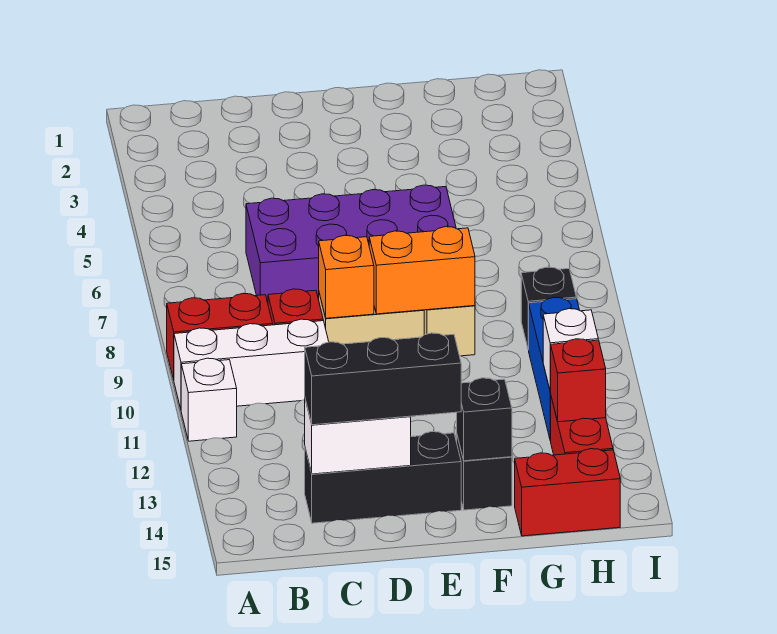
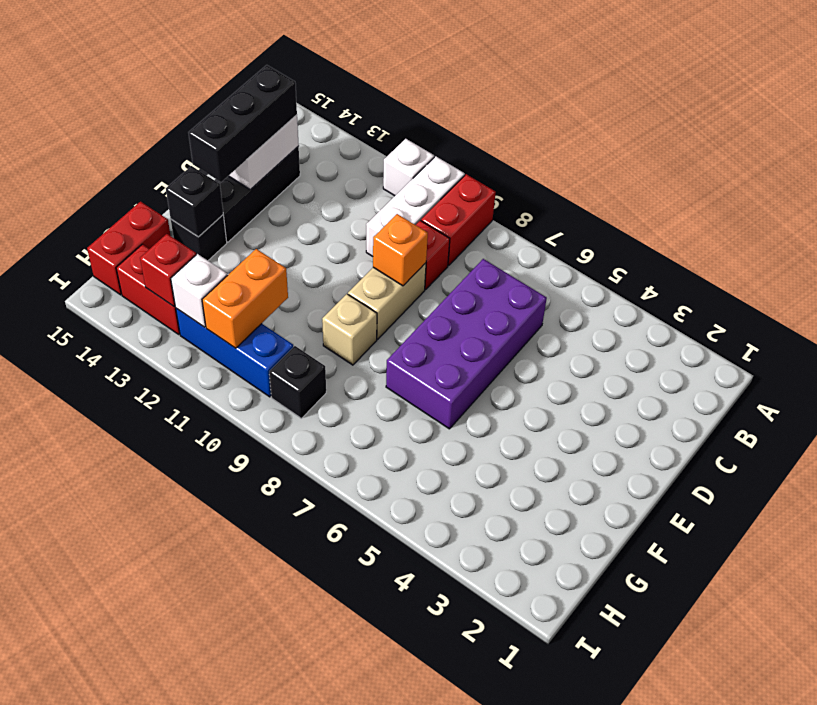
orange 1x2 brick [369,227,475,314] -> orange 1x2 brick moved to [202,249,288,348]

